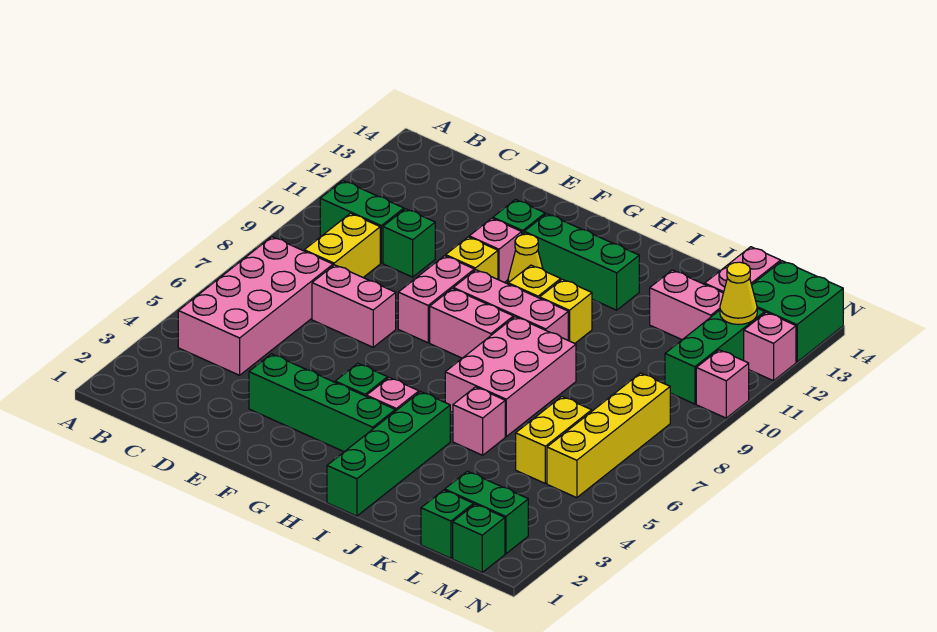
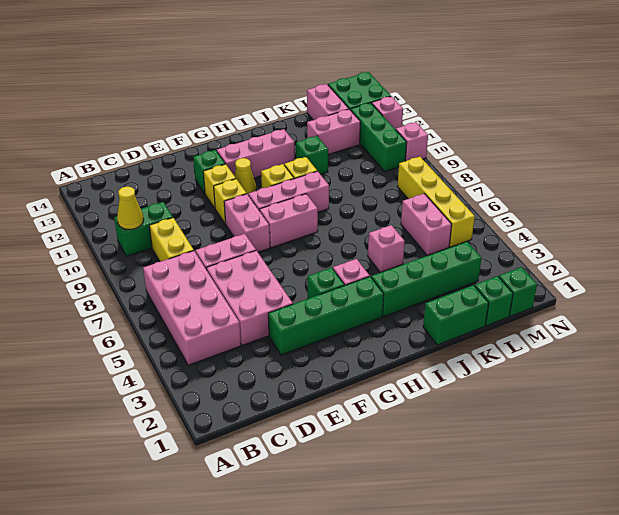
green 1x1 brick [383,209,435,277] -> green 1x1 brick moved to [296,136,328,175]
pink 1x1 brick [469,218,522,283] -> yellow 1x1 brick [203,164,236,208]
green 1x3 brick [524,214,639,310] -> pink 1x3 brick [217,129,295,178]
green 1x4 brick [327,392,450,516] -> green 1x4 brick turned to [371,242,481,317]
pink 2x3 brick [445,317,576,436] -> pink 2x3 brick moved to [206,251,293,345]
green 1x2 brick [445,471,528,554] -> green 1x2 brick moved to [423,285,489,345]
yellow 1x2 brick [516,397,592,483] -> pink 1x2 brick [401,194,452,256]
yellow 1x1 cone [720,262,757,325] -> yellow 1x1 cone moved to [117,187,144,229]

